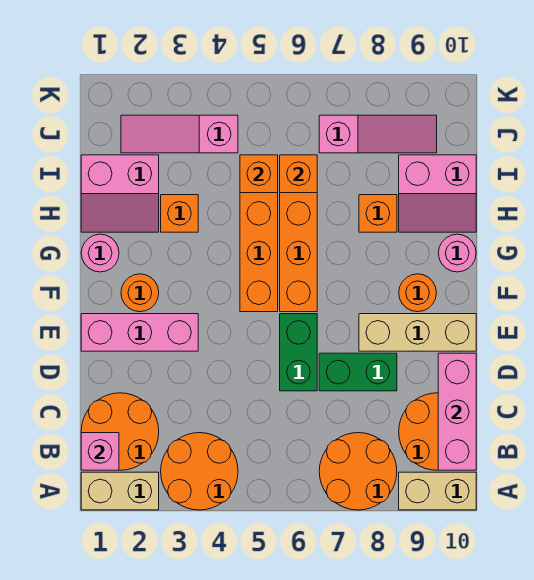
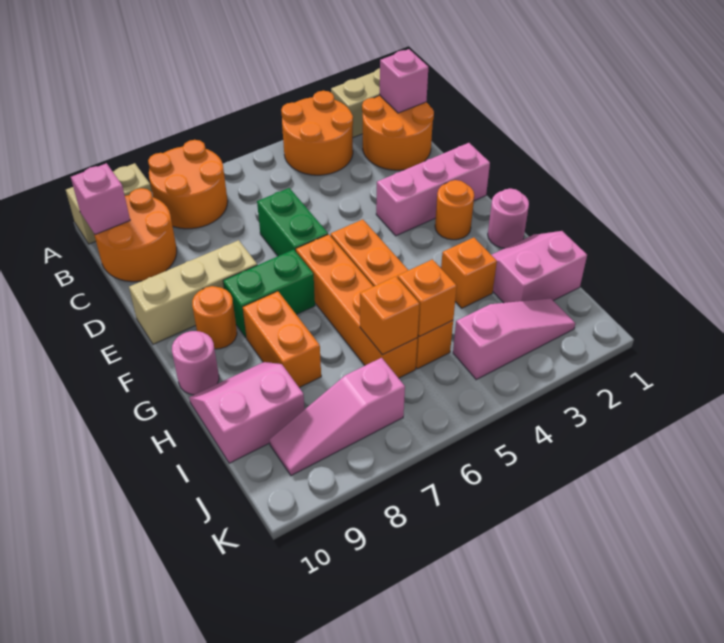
pink 1x3 brick [438,353,476,470] -> pink 1x1 brick [71,163,130,234]
green 1x2 brick [319,353,397,391] -> green 1x2 brick moved to [223,250,315,338]
orange 1x1 brick [359,195,397,232] -> orange 1x2 brick [243,291,321,388]

